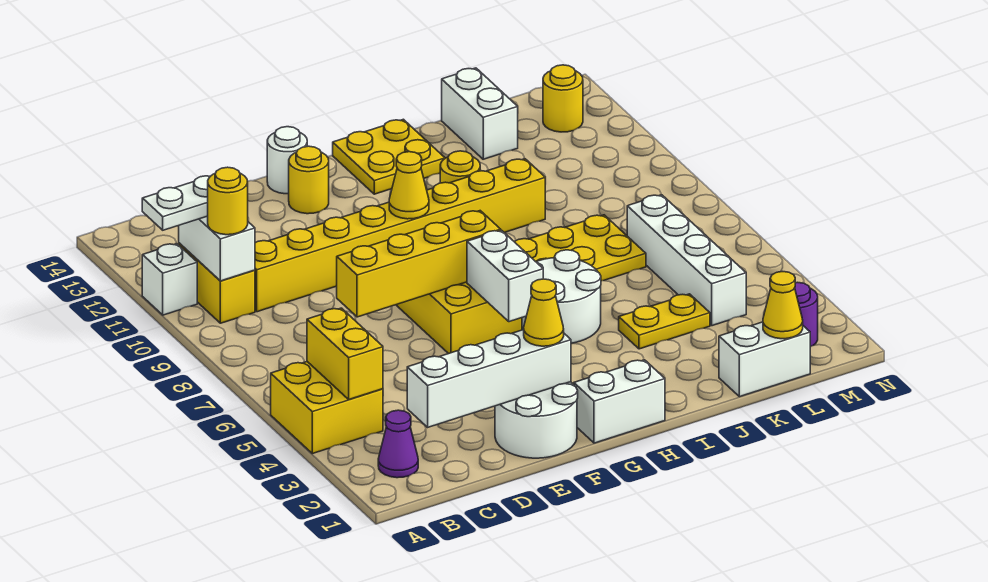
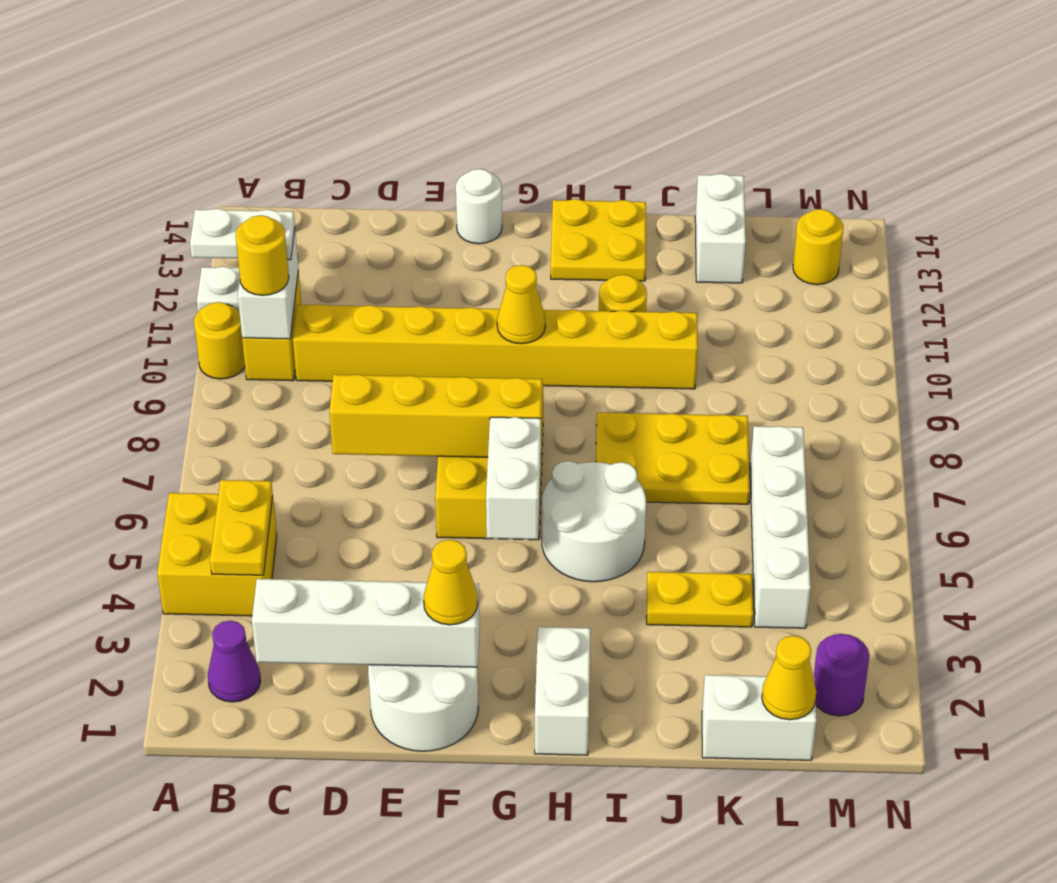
yellow 1x2 brick [307,308,383,400] -> yellow 1x2 plate [210,480,273,575]
yellow 1x1 round brick [289,146,329,214] -> yellow 1x1 round brick moved to [194,302,245,379]
white 1x2 brick [574,360,665,443] -> white 1x2 brick turned to [535,627,590,755]

